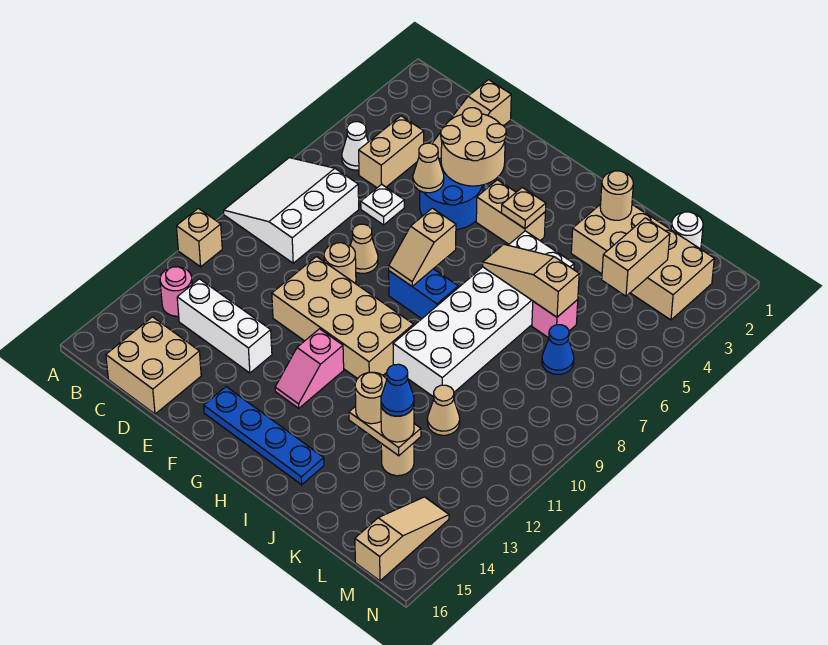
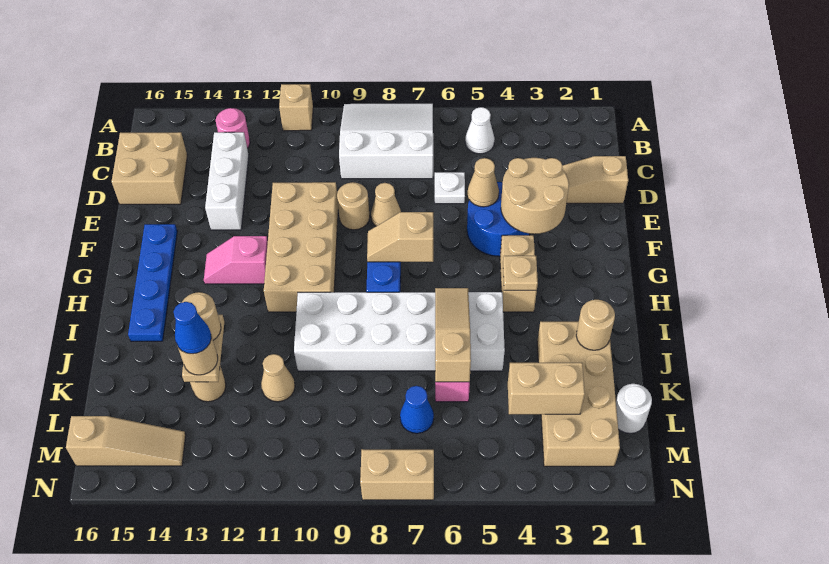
tan 1x2 brick [359,116,424,188] -> tan 1x2 brick moved to [360,449,434,500]

